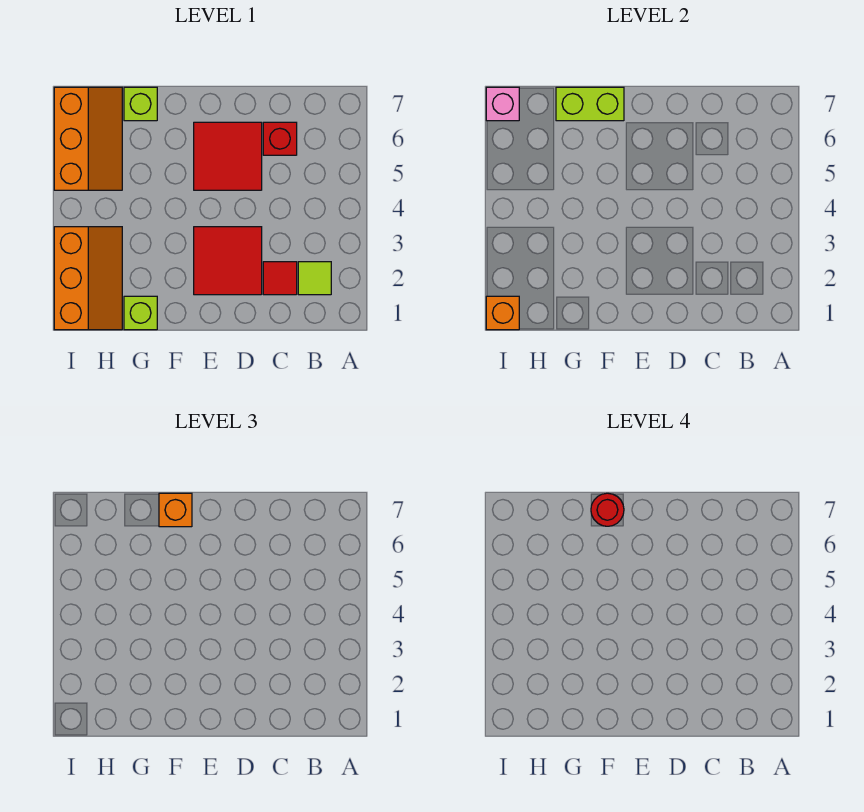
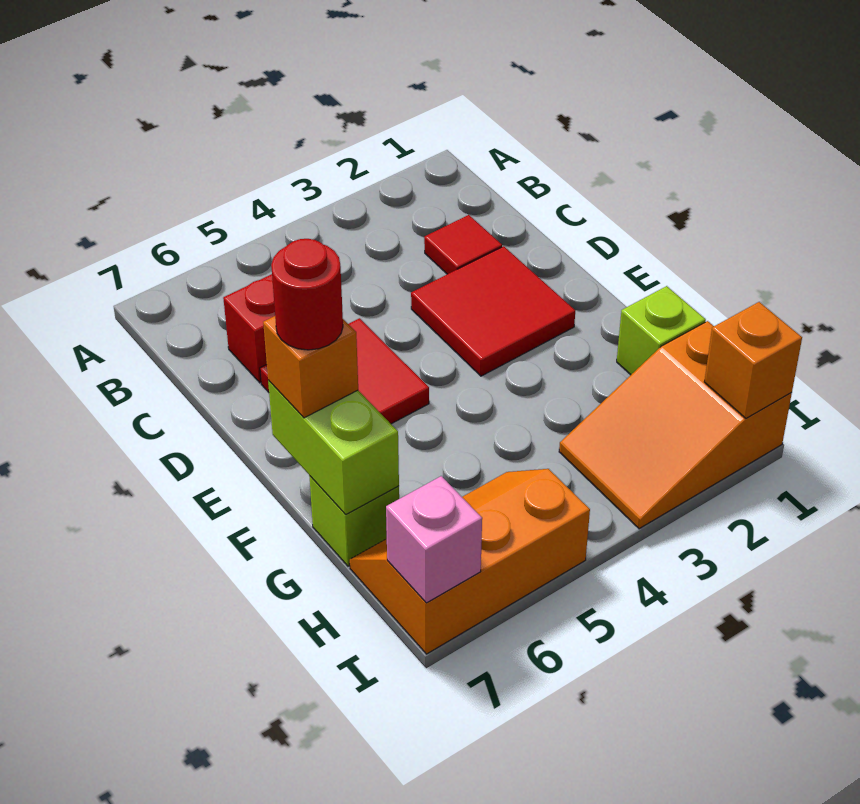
lime 1x1 tile [298,262,331,295] -> none
orange 2x3 slope [54,227,122,330] -> orange 2x3 slope turned to [559,321,792,529]

